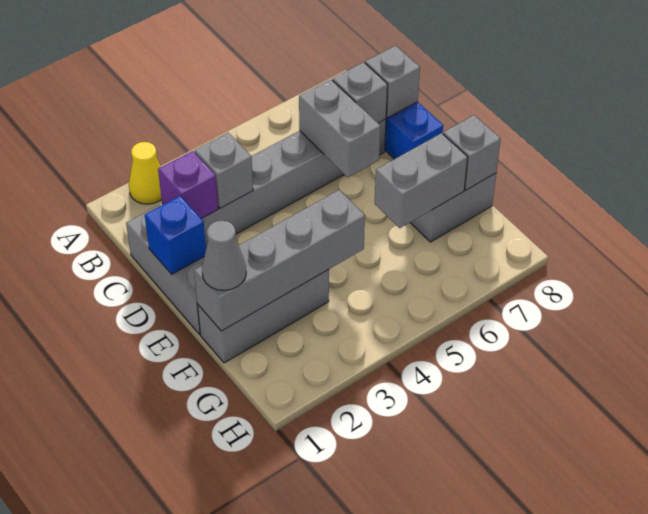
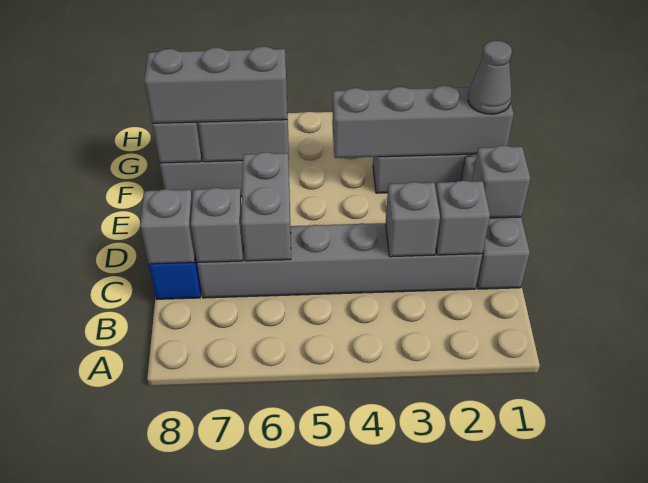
yellow 1x1 cone [129,142,162,204] -> none
purple 1x1 brick [158,151,218,219] -> grey 1x1 brick [436,181,490,255]
blue 1x1 brick [145,196,206,274] -> grey 1x1 brick [472,146,530,218]
none -> grey 1x3 brick [144,46,287,124]

